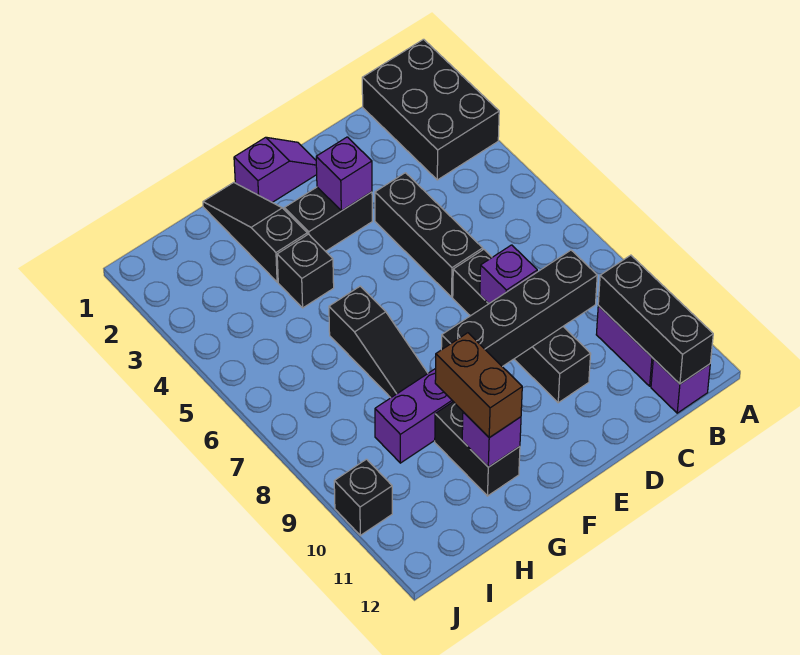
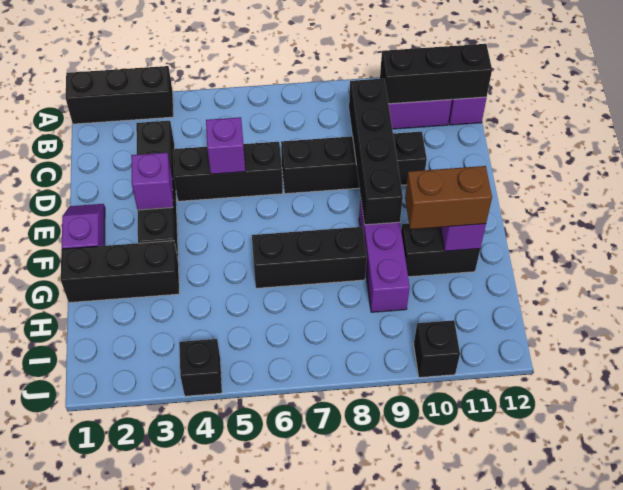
black 2x3 brick [362,39,499,180] -> black 1x3 brick [66,66,173,124]
purple 1x1 brick [480,245,537,303] -> purple 1x1 brick moved to [206,117,245,174]
black 1x2 brick [285,187,372,251] -> black 1x4 brick [136,121,178,258]
black 1x3 slope [203,182,307,282] -> black 1x3 brick [61,241,179,303]
black 1x1 brick [277,234,334,308] -> black 1x1 brick moved to [179,339,222,396]
black 1x3 slope [329,286,428,398] -> black 1x3 brick [252,227,367,288]

